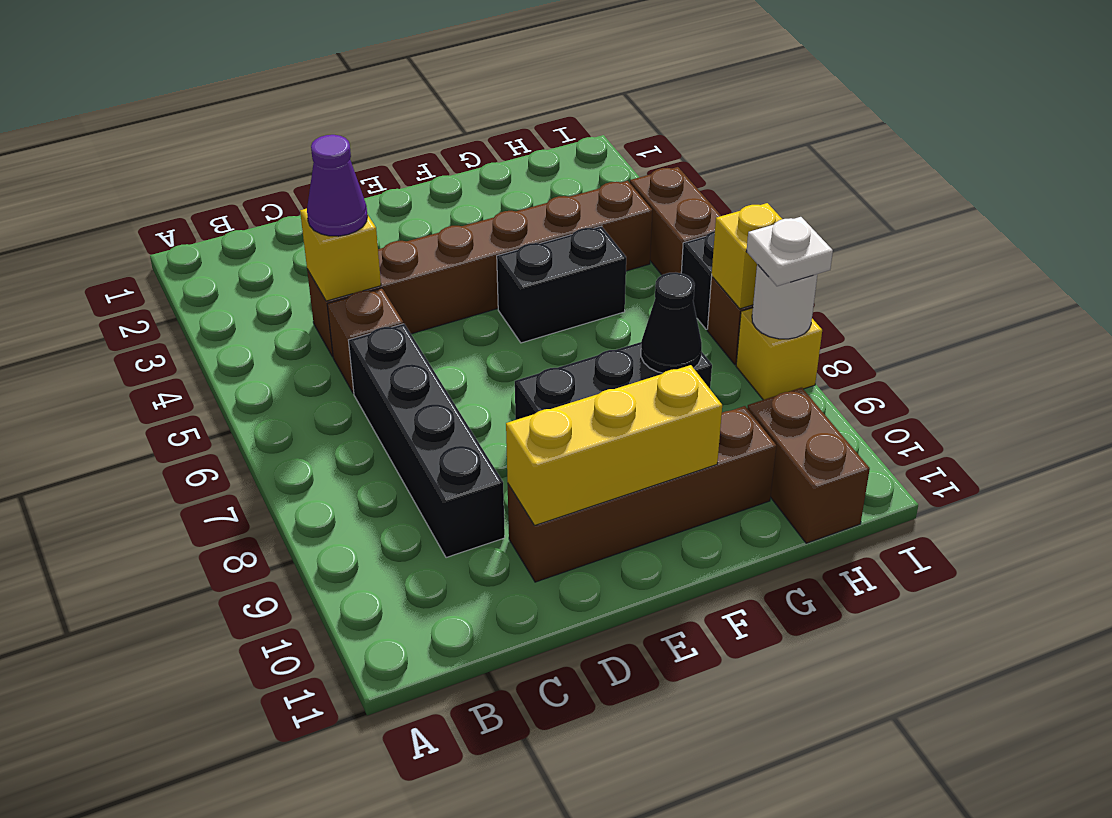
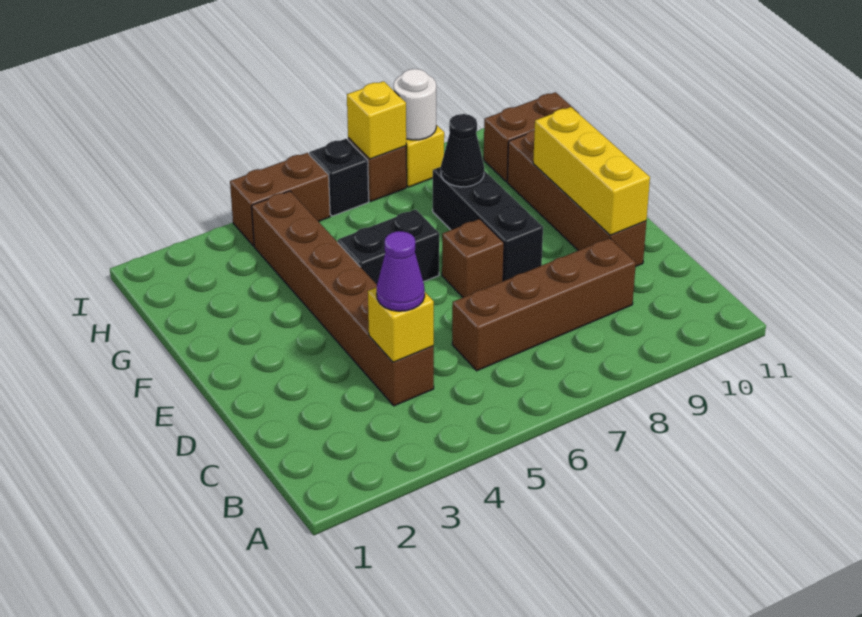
brown 1x1 brick [327,288,403,393] -> brown 1x1 brick moved to [442,219,504,297]
black 1x4 brick [348,324,505,558] -> brown 1x4 brick [452,238,636,371]
black 1x2 brick [497,226,626,343] -> black 1x2 brick turned to [338,210,439,284]
white 1x1 plate [747,217,833,286] -> none

